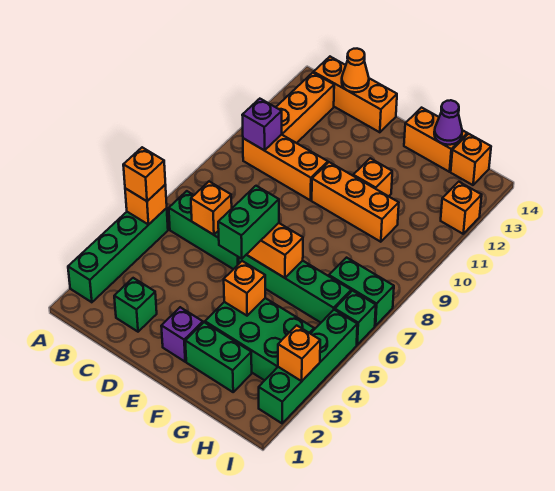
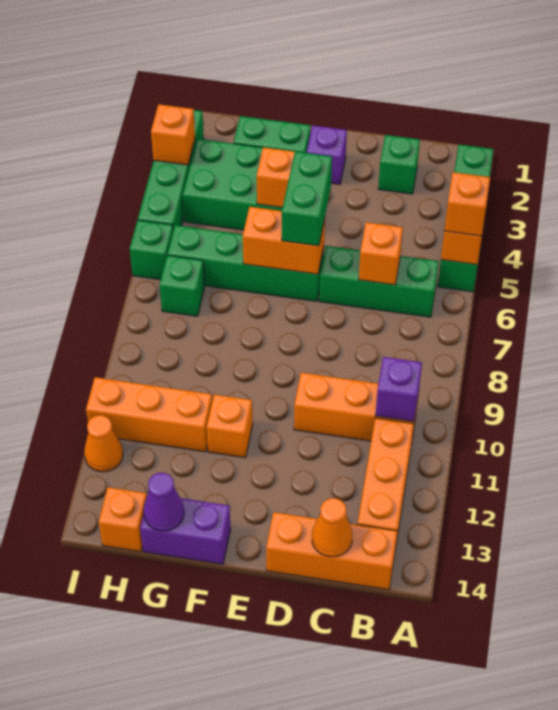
orange 1x3 brick [312,162,399,242] -> orange 1x3 brick moved to [86,377,212,452]
orange 1x2 brick [404,108,467,172] -> purple 1x2 brick [140,498,231,564]
green 1x2 brick [329,258,394,326] -> green 1x1 brick [160,255,205,316]
orange 1x1 brick [441,182,482,234] -> orange 1x1 cone [84,415,123,472]

